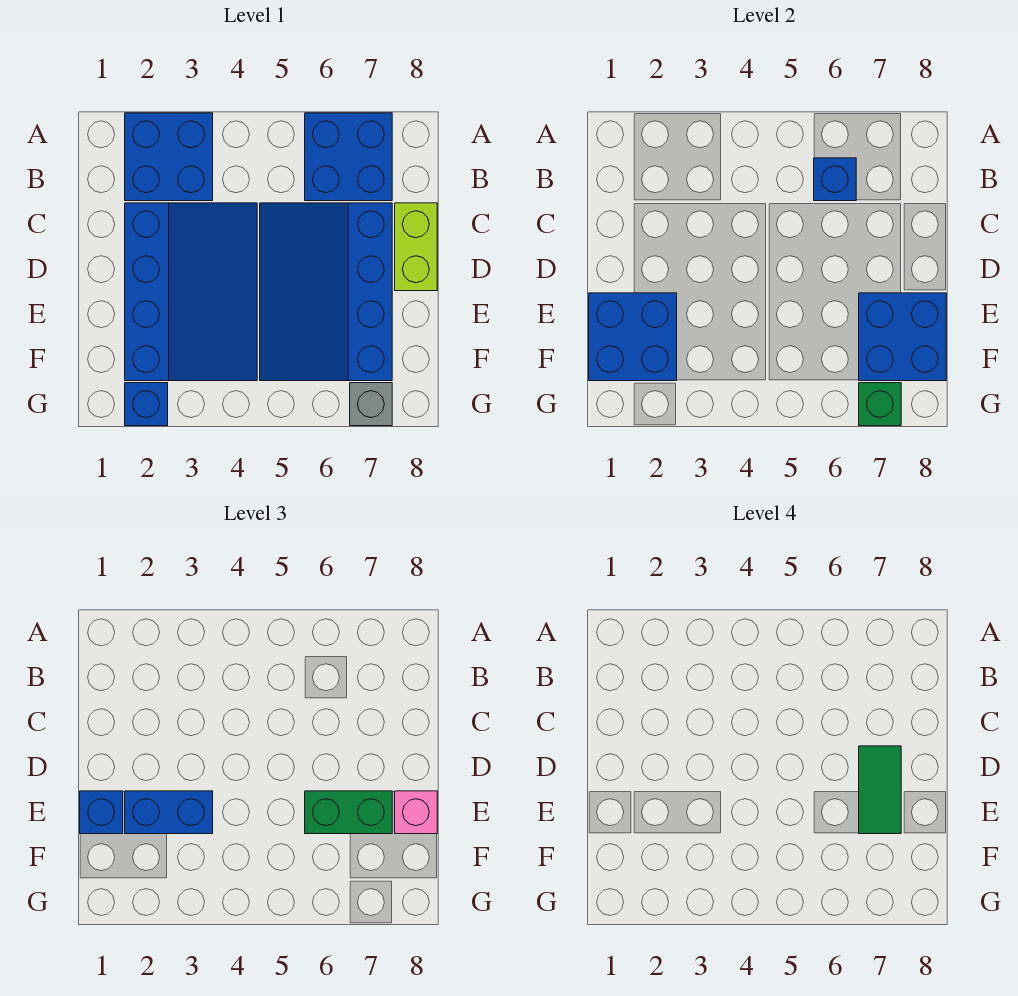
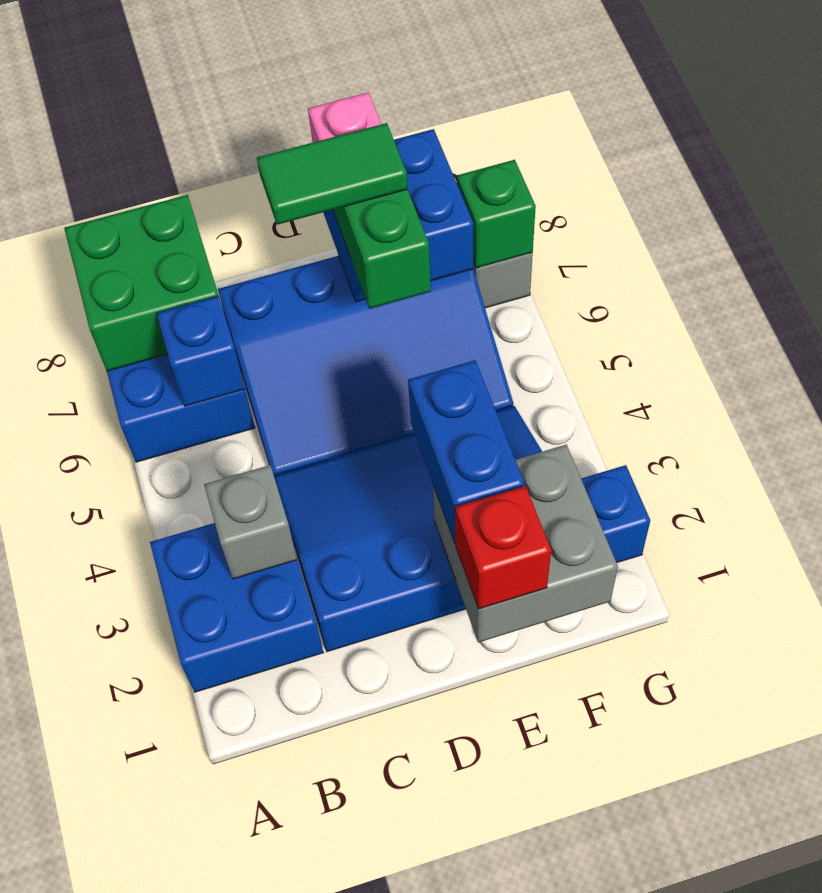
none -> green 2x2 brick [64,195,219,371]
none -> grey 1x1 brick [204,465,297,579]
lime 1x2 brick [395,203,437,291] -> none
blue 2x2 brick [589,293,677,381] -> grey 2x2 brick [433,445,618,642]
blue 1x1 brick [80,791,123,834] -> red 1x1 brick [455,486,551,609]

